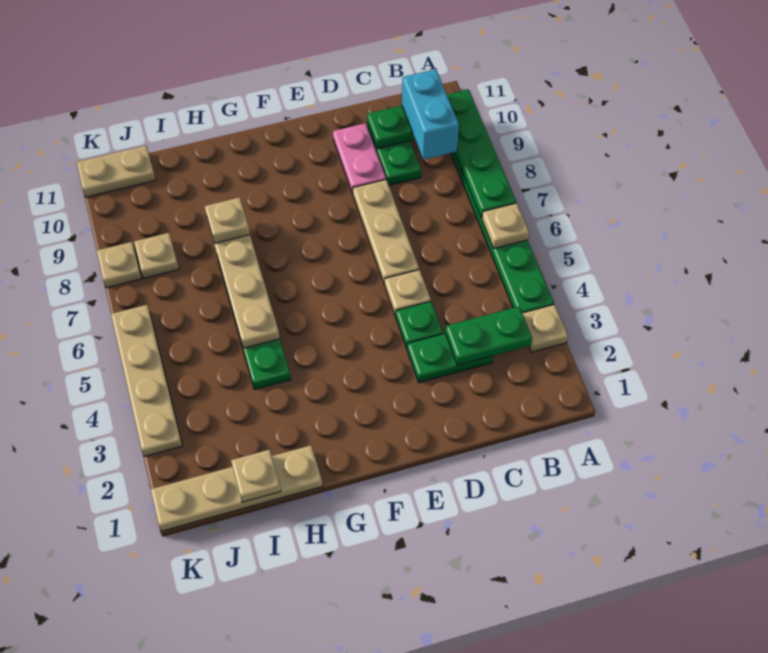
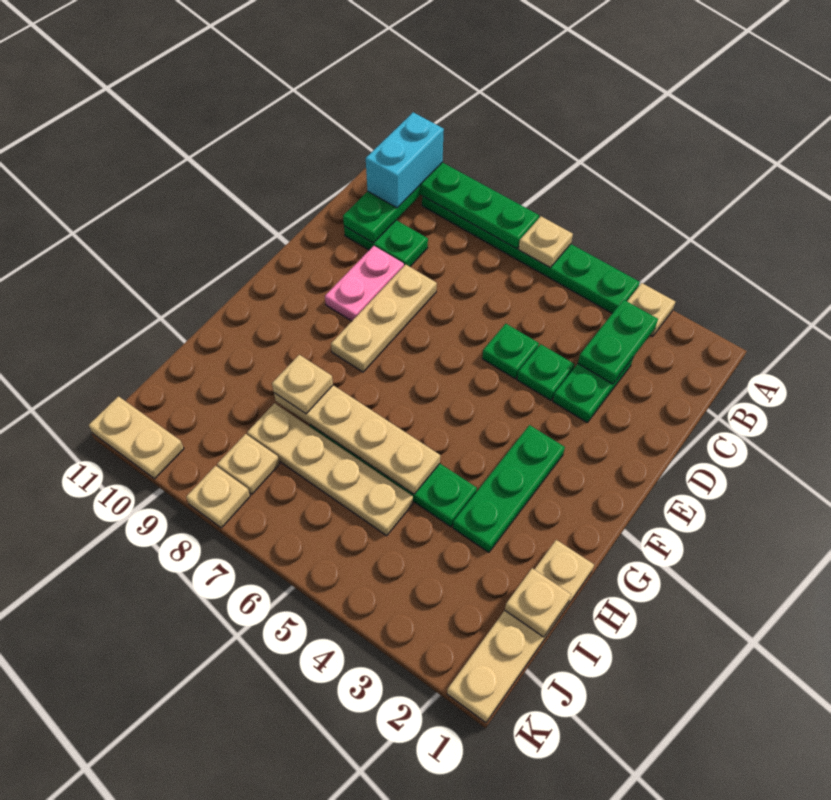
cyan 1x2 brick [402,69,459,160] -> cyan 1x2 brick turned to [366,112,444,208]
tan 1x1 plate [384,270,431,316] -> green 1x1 plate [482,324,539,379]
tan 1x3 plate [353,180,419,284] -> tan 1x3 plate turned to [331,264,437,372]
pink 1x2 plate [333,123,386,194] -> pink 1x2 plate turned to [325,246,404,321]
none -> green 1x3 plate [453,425,565,552]
tan 1x2 plate [77,146,156,197] -> tan 1x2 plate turned to [89,396,184,479]
tan 1x4 plate [111,305,182,456] -> tan 1x4 plate moved to [247,403,413,536]

